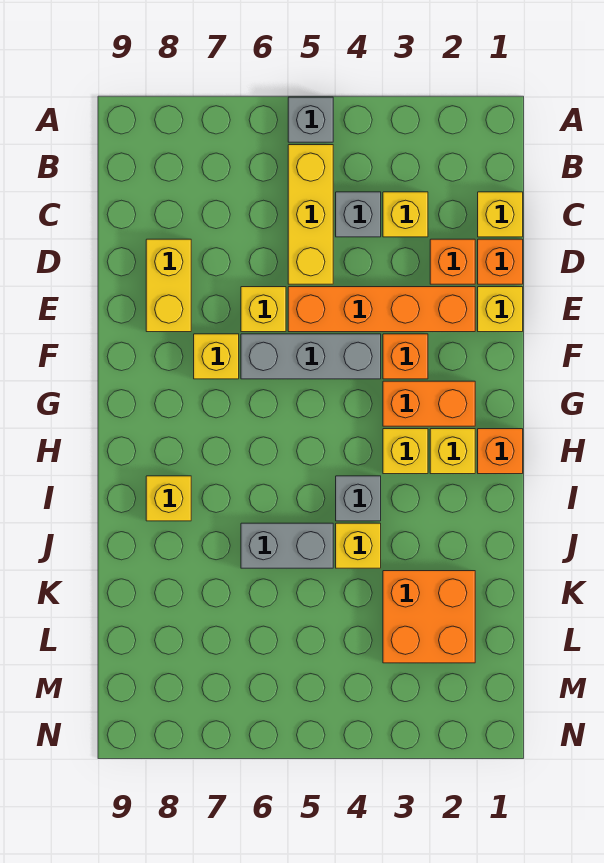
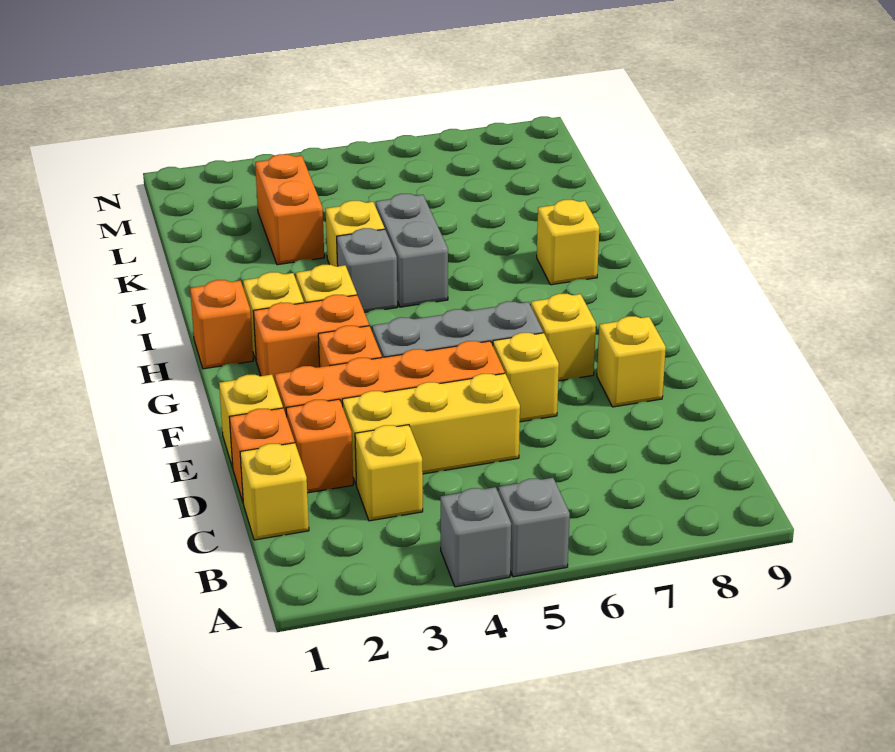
yellow 1x3 brick [288,145,333,284] -> yellow 1x3 brick turned to [342,373,520,485]
grey 1x1 brick [336,192,381,237] -> grey 1x1 brick moved to [440,487,511,587]
yellow 1x2 brick [146,239,191,332] -> yellow 1x1 brick [597,316,666,407]
grey 1x2 brick [241,523,333,568] -> grey 1x2 brick turned to [376,194,448,307]
orange 2x2 brick [383,571,475,663] -> orange 1x2 brick [255,154,324,265]

